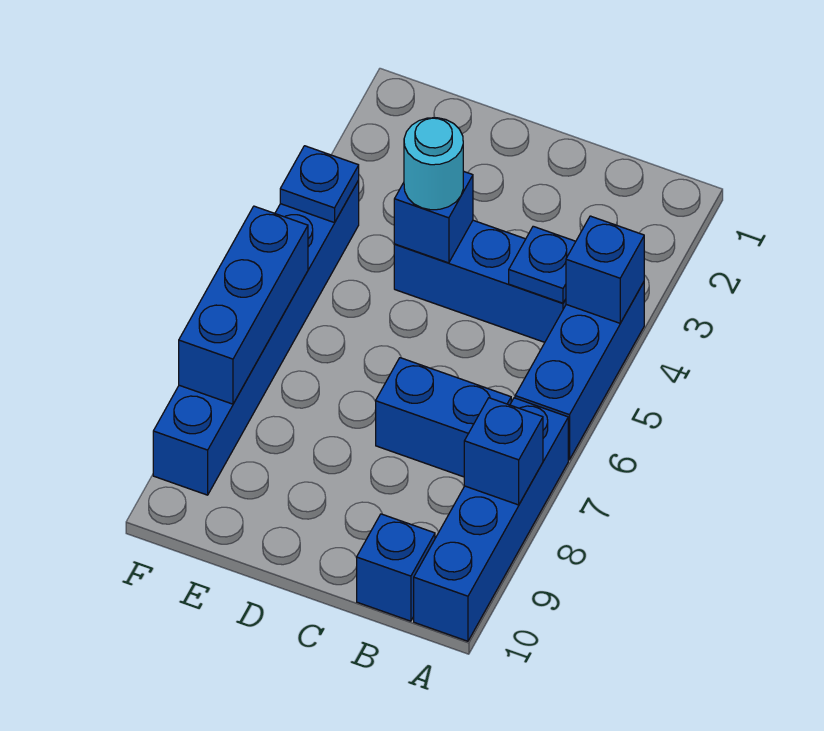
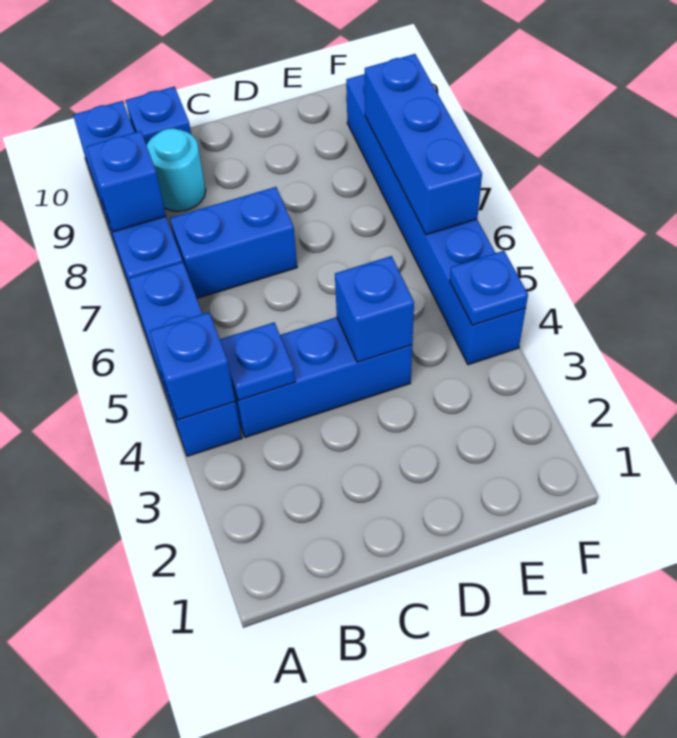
cyan 1x1 round brick [404,118,463,210] -> cyan 1x1 round brick moved to [147,128,206,211]

